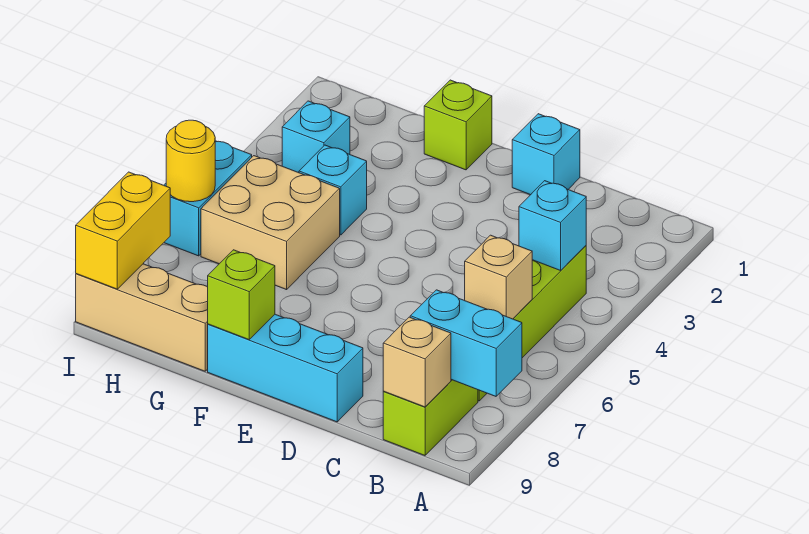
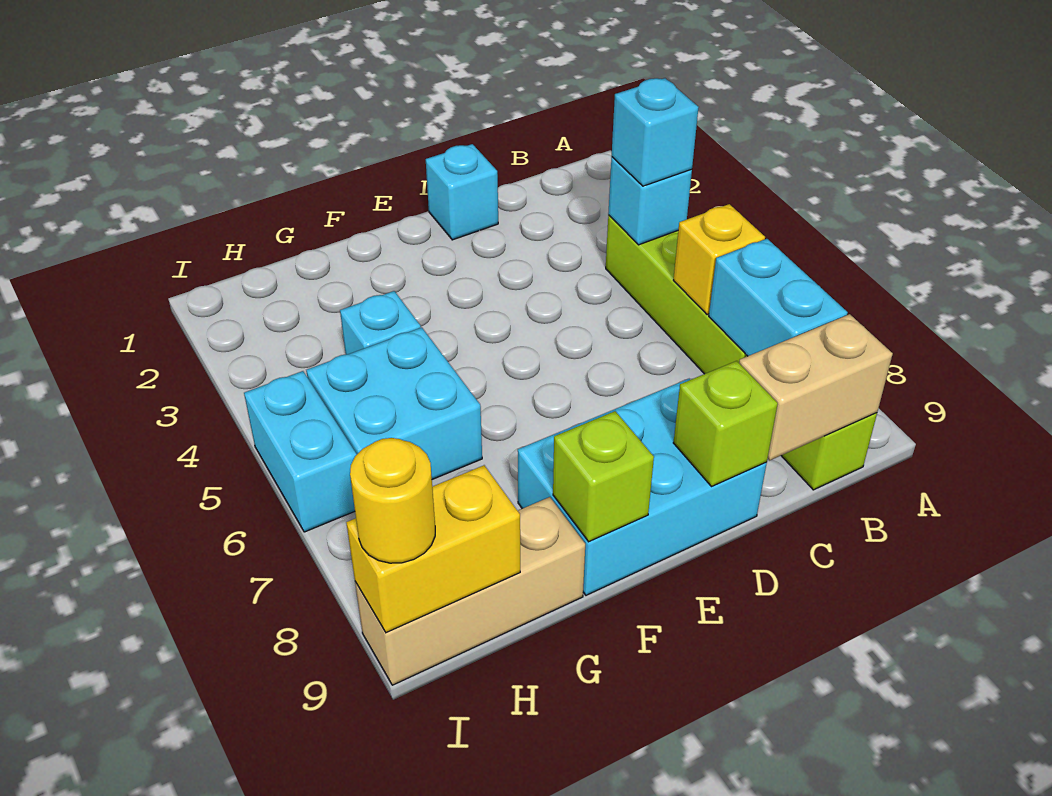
cyan 1x2 brick [410,290,522,396] -> cyan 1x2 brick turned to [709,239,848,356]
tan 1x1 brick [465,235,532,319] -> yellow 1x1 brick [673,204,765,314]
tan 1x1 brick [383,317,451,407] -> tan 1x2 brick [739,314,893,460]
cyan 1x3 brick [208,314,363,422] -> cyan 2x3 brick [518,379,767,595]
lime 1x1 brick [424,80,492,170] -> lime 1x1 brick moved to [673,361,778,486]
tan 2x2 brick [201,156,340,290] -> cyan 2x2 brick [306,327,482,479]
cyan 1x1 brick [282,101,350,173] -> cyan 1x1 brick moved to [612,78,699,186]
yellow 1x1 round brick [166,120,215,202] -> yellow 1x1 round brick moved to [350,438,435,563]
yellow 1x2 brick [76,172,170,289] -> yellow 1x2 brick turned to [346,465,520,633]

